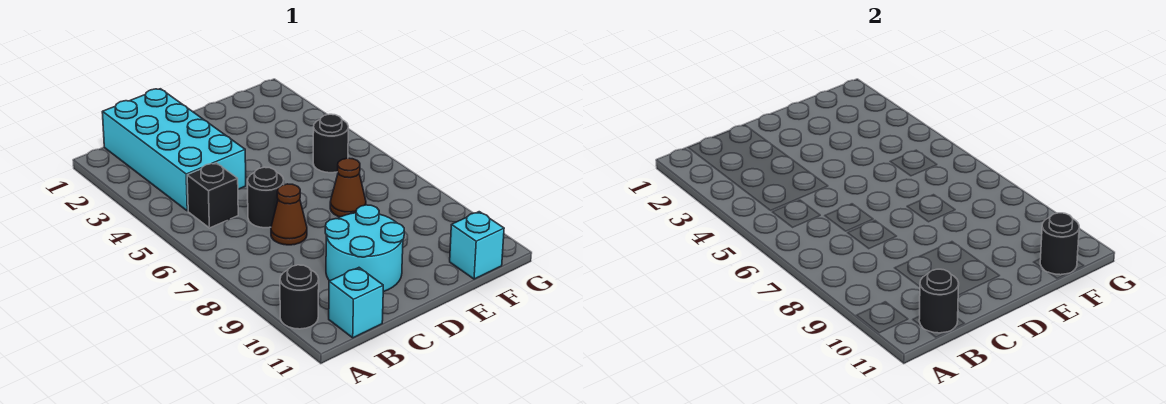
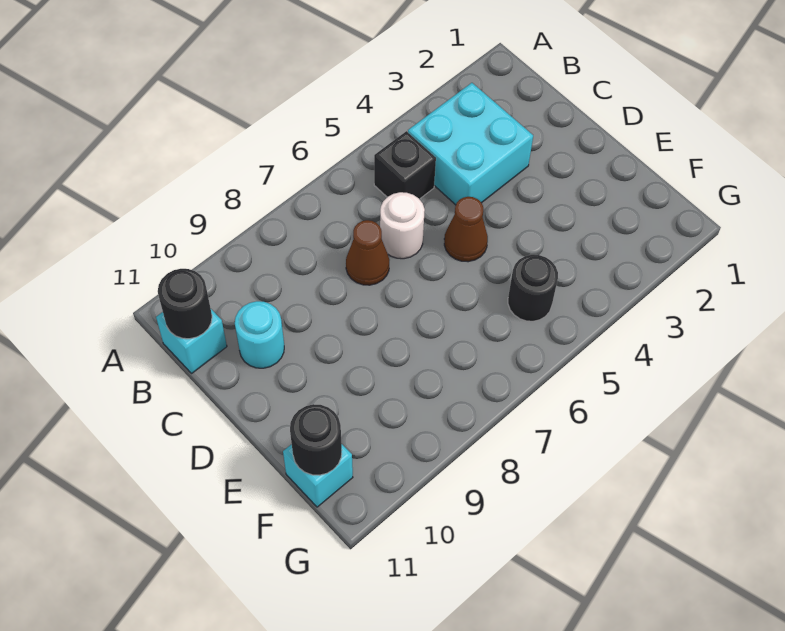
black 1x1 round brick [280,265,319,329] -> none
cyan 2x4 brick [102,89,246,211] -> cyan 2x2 brick [408,83,533,205]
black 1x1 round brick [248,167,284,228] -> white 1x1 round brick [380,192,425,259]
cyan 2x2 round brick [325,205,404,292] -> cyan 1x1 round brick [235,301,284,368]
brown 1x1 cone [330,158,366,217] -> brown 1x1 cone moved to [444,197,488,262]

